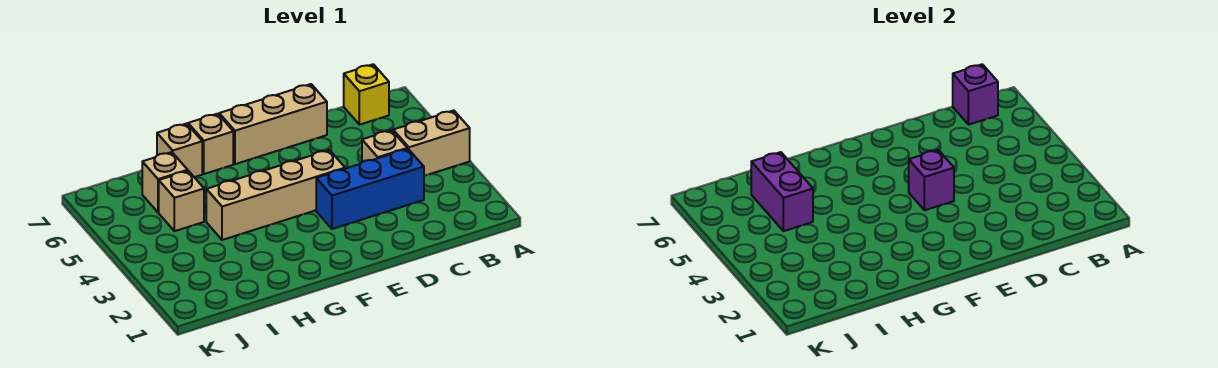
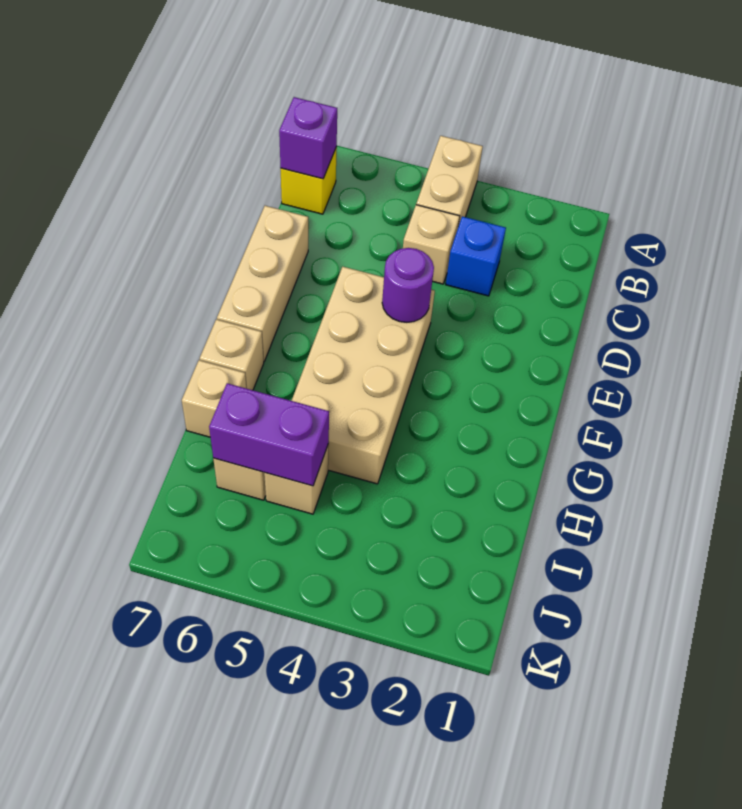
blue 1x3 brick [316,149,424,229] -> blue 1x1 brick [446,216,506,296]
tan 1x4 brick [206,150,345,240] -> tan 2x4 brick [292,267,435,484]
purple 1x1 brick [909,150,954,210] -> purple 1x1 round brick [382,248,434,322]

